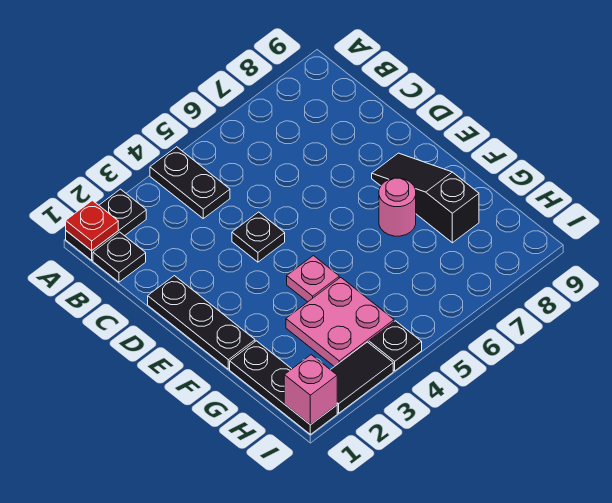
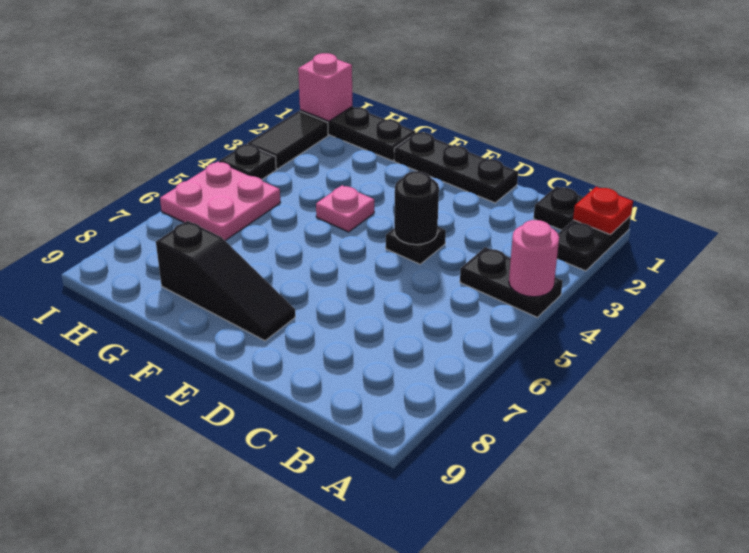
none -> black 1x1 round brick [394,171,439,245]
pink 1x1 round brick [379,178,416,236] -> pink 1x1 round brick moved to [509,220,559,297]
pink 2x2 plate [286,277,394,367] -> pink 2x2 plate moved to [160,162,280,241]

